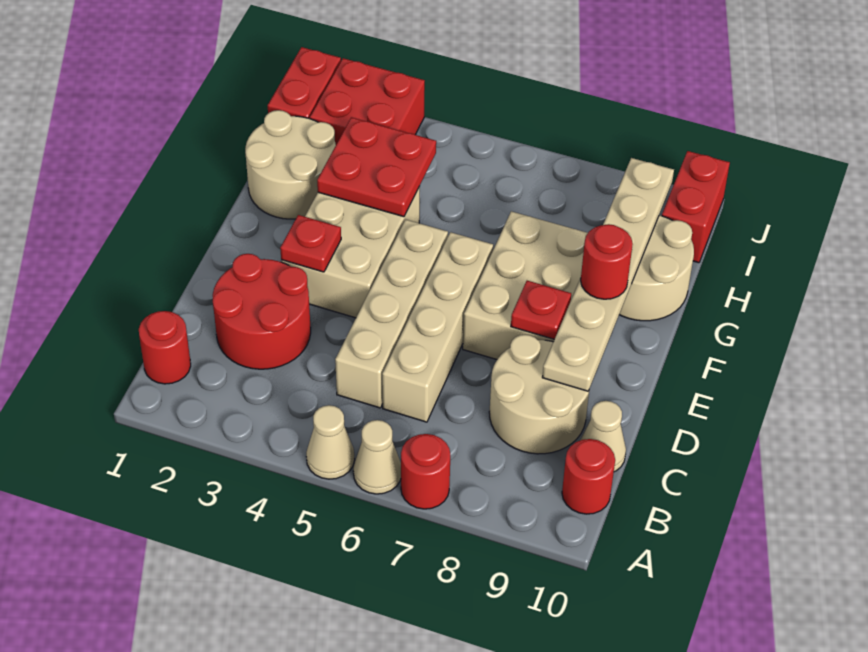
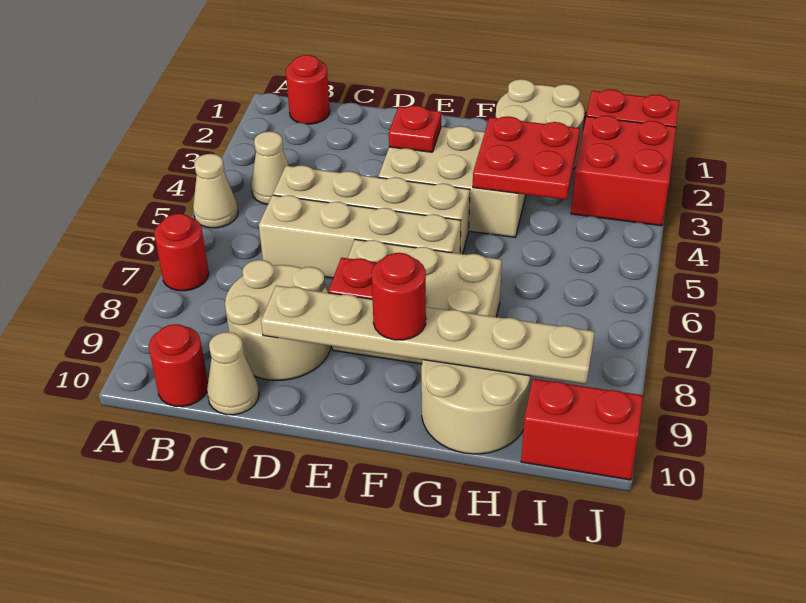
tan 1x1 cone [353,420,401,494] -> tan 1x1 cone moved to [251,131,289,204]
red 2x2 round brick [213,254,311,369] -> none

